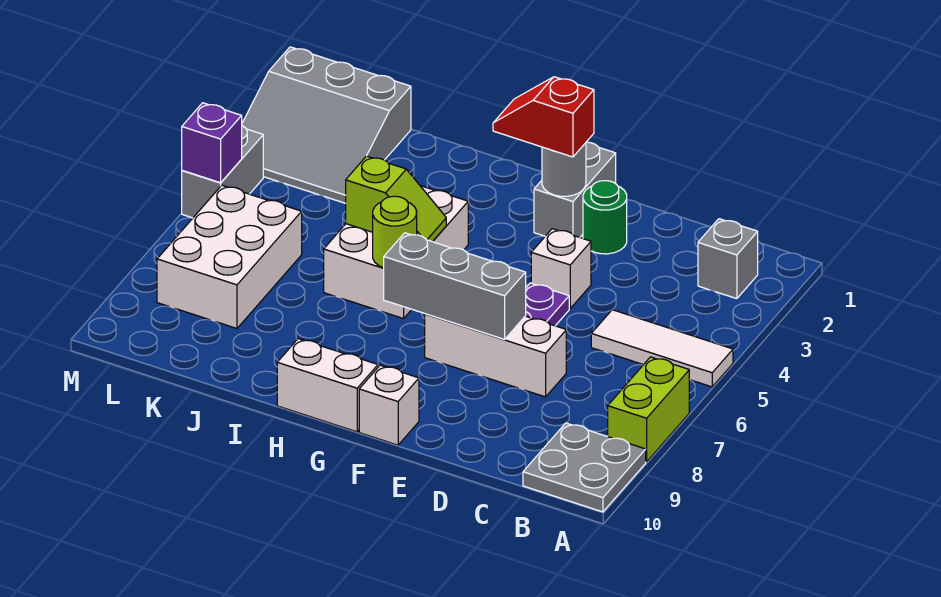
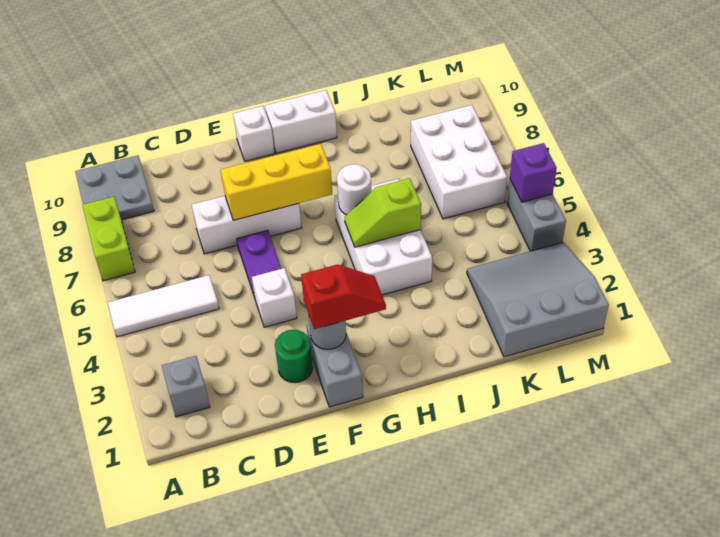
grey 1x3 brick [384,233,526,339] -> yellow 1x3 brick [221,144,332,220]
lime 1x1 round brick [373,196,417,268] -> white 1x1 round brick [337,164,371,215]

